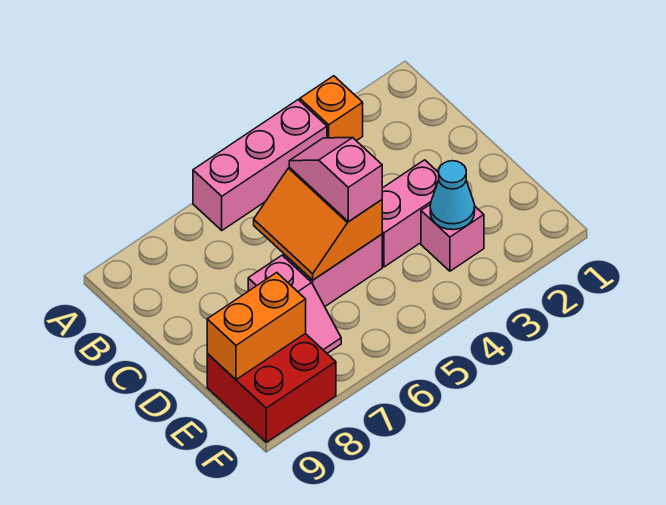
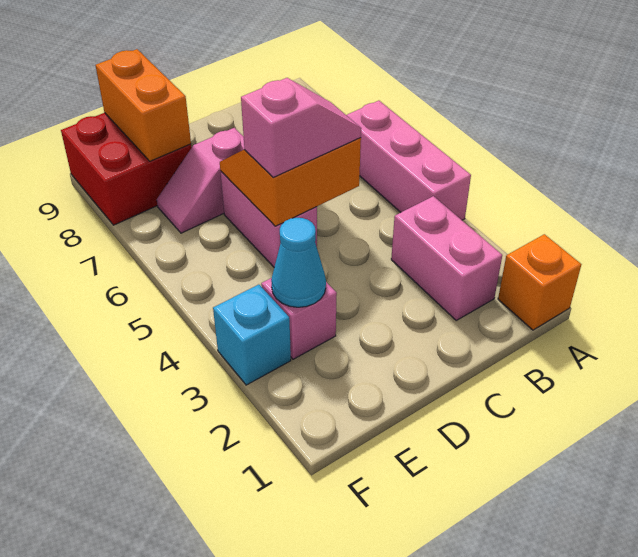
orange 1x1 brick [300,76,363,141] -> orange 1x1 brick moved to [498,234,581,330]
pink 1x2 brick [382,160,439,267] -> pink 1x2 brick moved to [391,196,502,320]
none -> cyan 1x1 brick [213,285,291,385]

